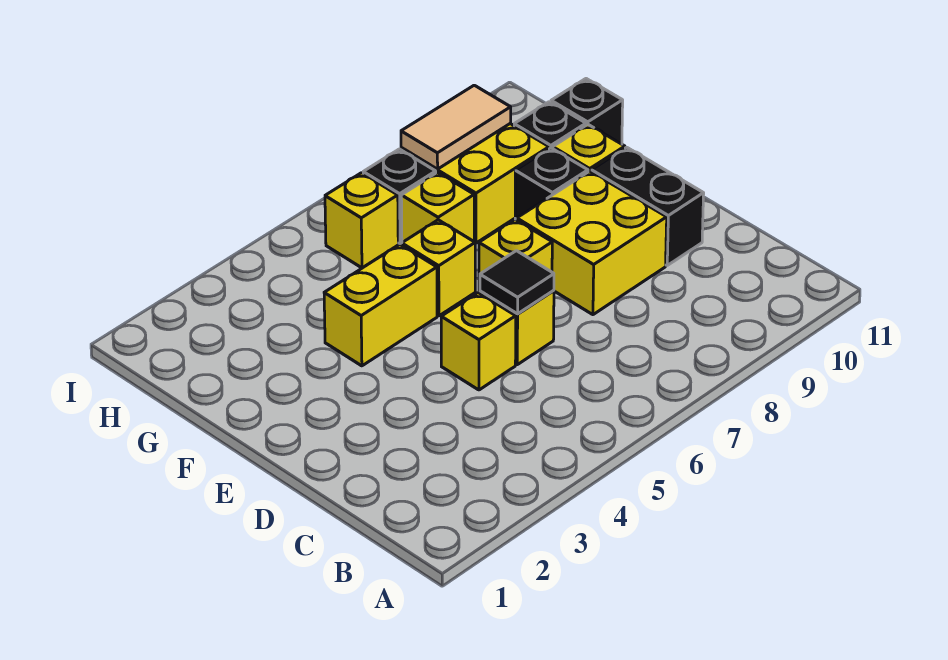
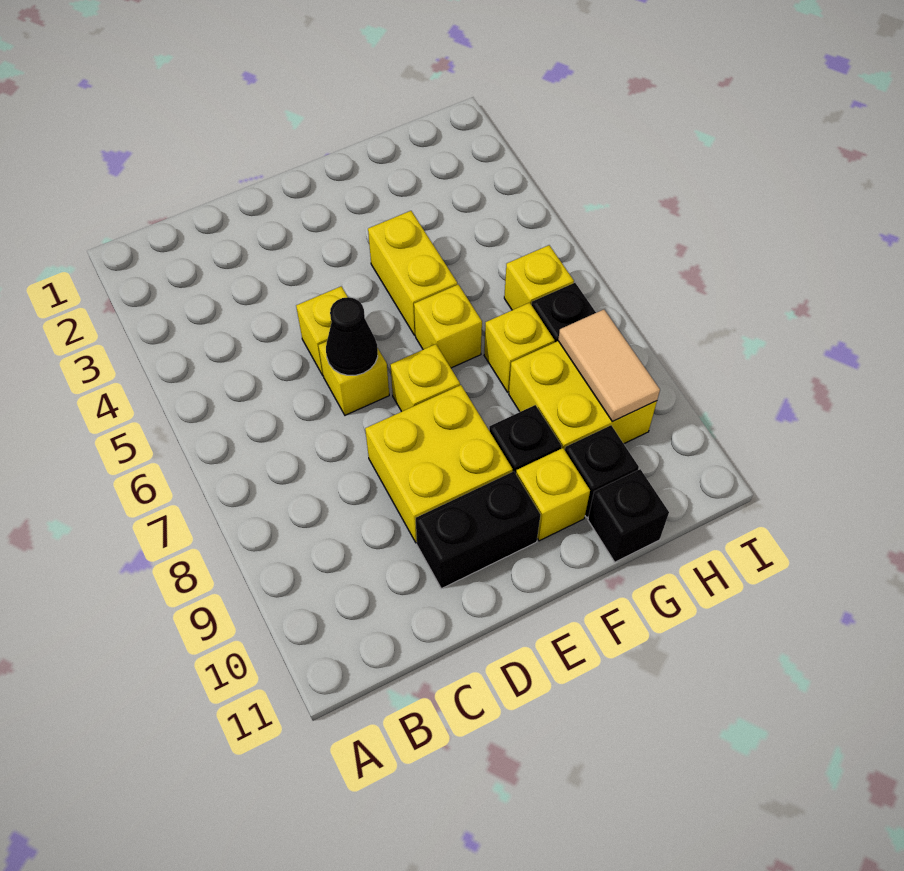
black 1x1 tile [480,251,554,314] -> black 1x1 cone [326,297,378,375]

